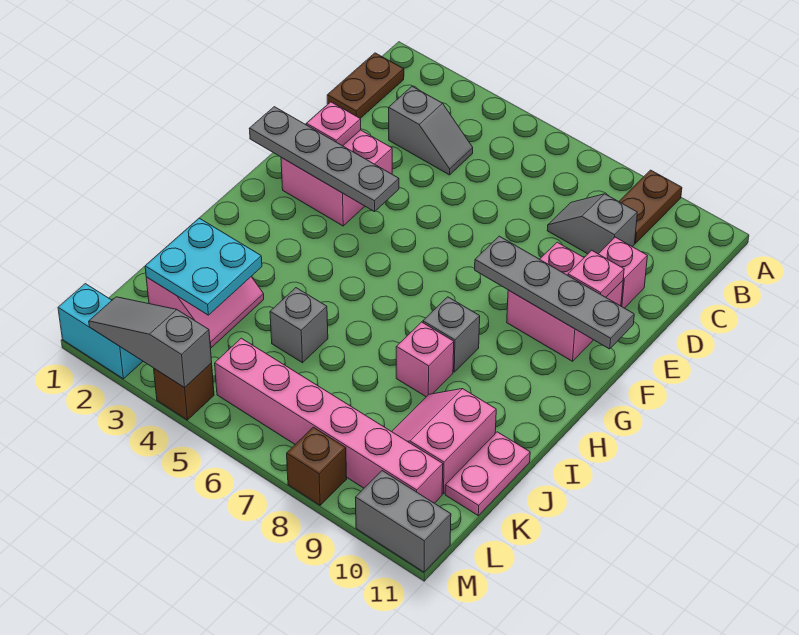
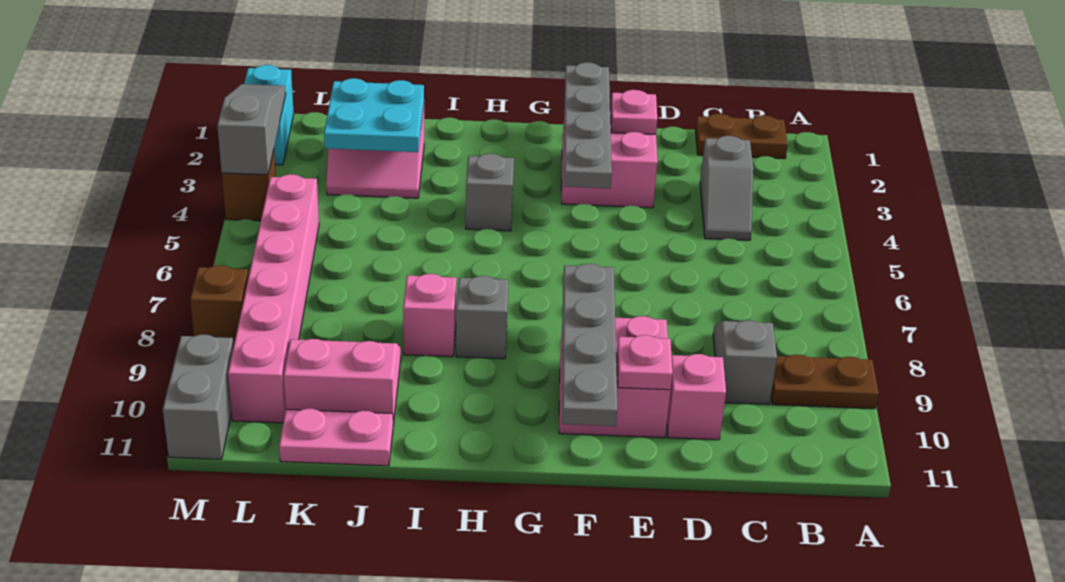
grey 1x1 brick [270,288,328,363] -> grey 1x1 brick moved to [465,154,514,231]

